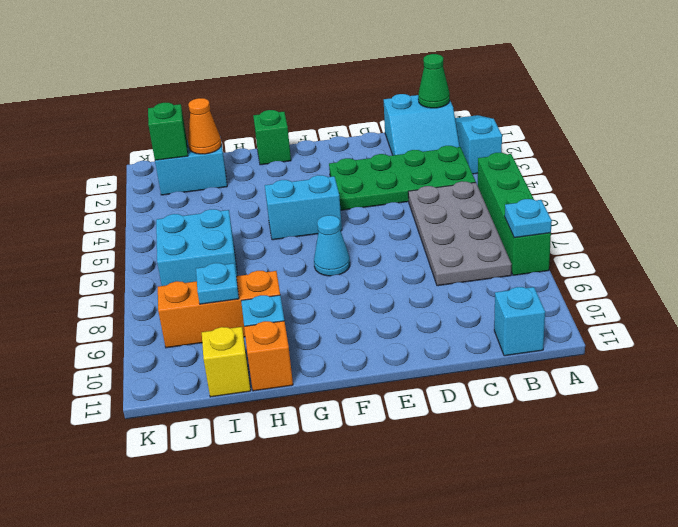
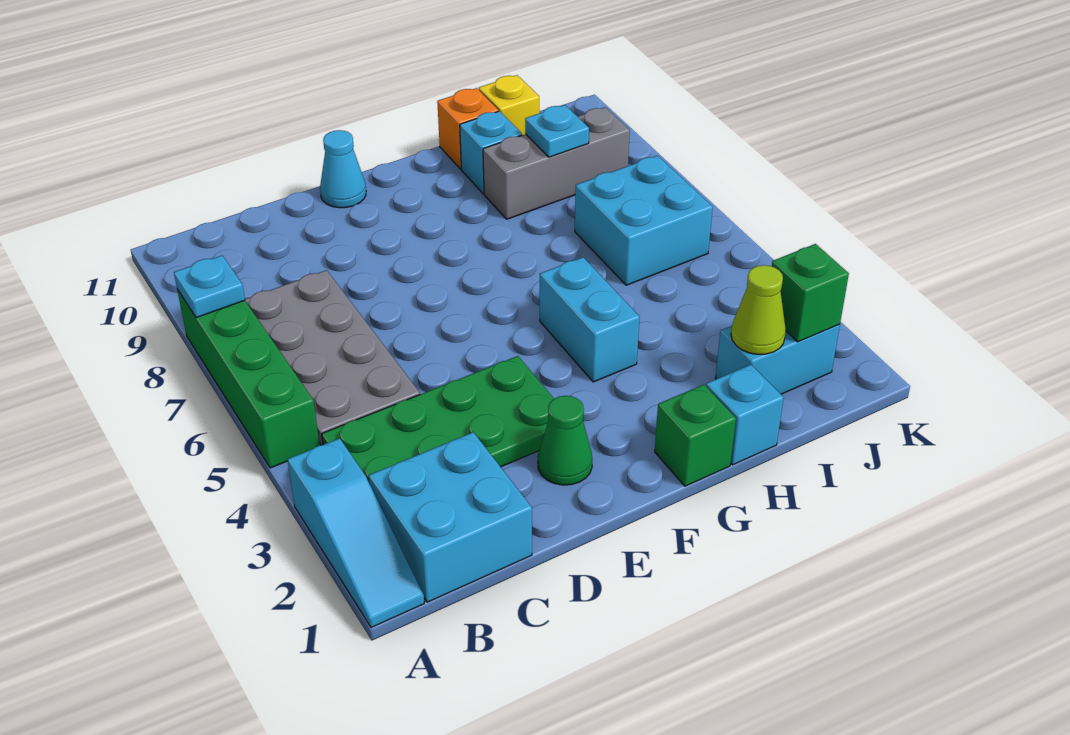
cyan 2x2 slope [384,94,460,155] -> cyan 2x2 brick [369,432,532,602]
green 1x1 cone [418,54,450,108] -> green 1x1 cone moved to [538,396,592,485]
cyan 1x1 brick [494,287,545,356] -> cyan 1x1 brick moved to [706,365,784,465]
cyan 1x2 brick [265,175,342,240] -> cyan 1x2 brick turned to [540,257,640,382]
cyan 1x1 cone [314,215,350,276] -> cyan 1x1 cone moved to [320,130,366,208]
orange 1x3 brick [158,271,280,348] -> grey 1x3 brick [483,107,630,219]
orange 1x1 cone [188,98,221,154] -> lime 1x1 cone [731,265,786,354]

